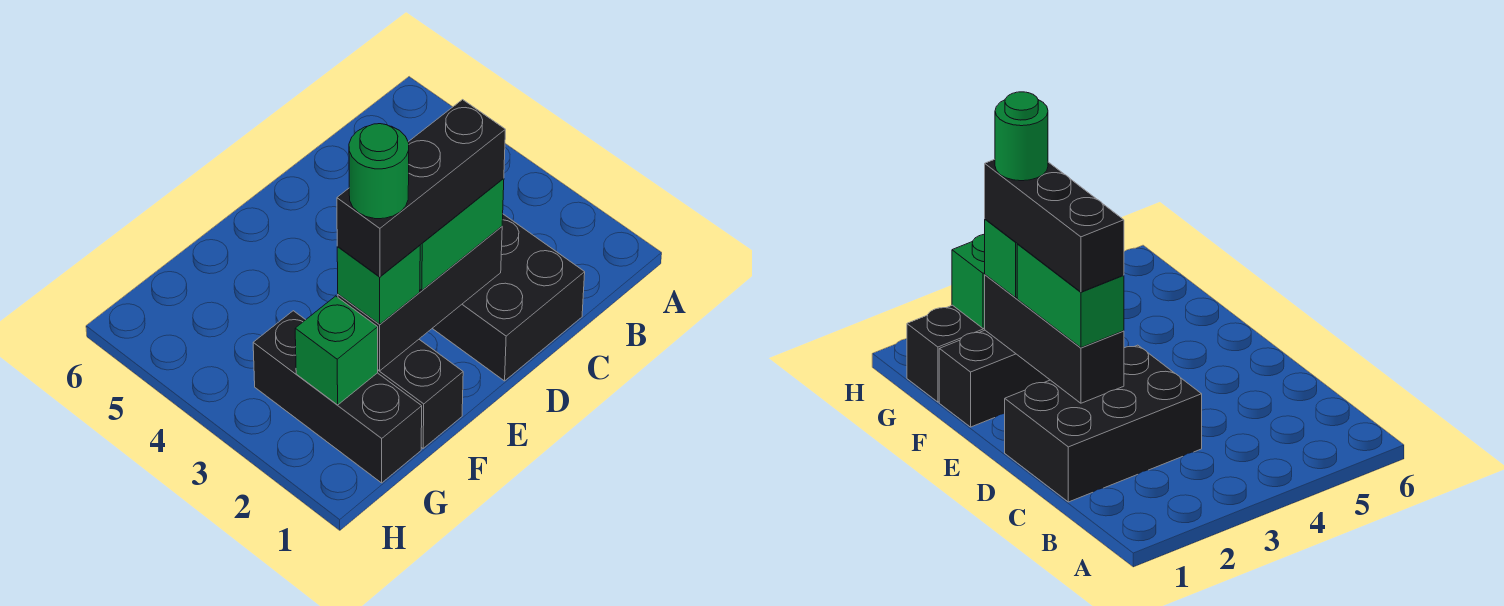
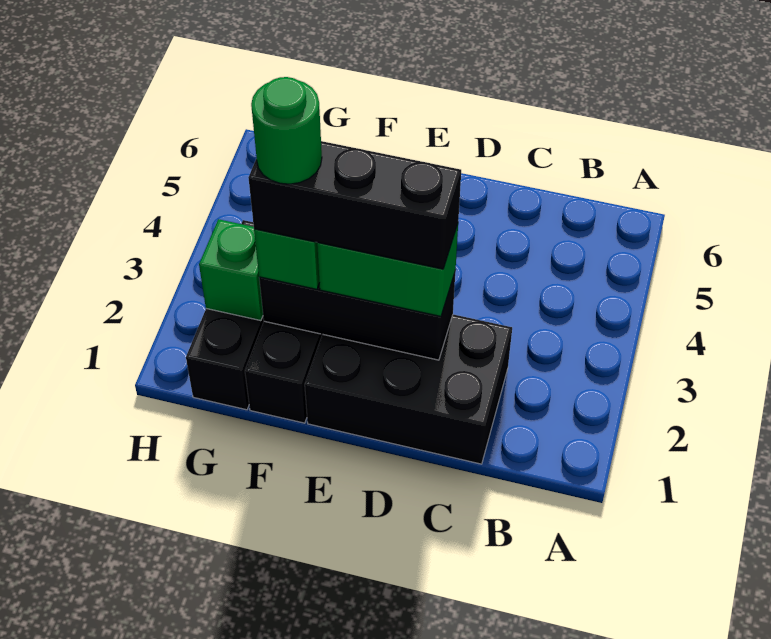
black 2x3 brick [432,214,585,381] -> black 2x3 brick turned to [305,314,512,464]

